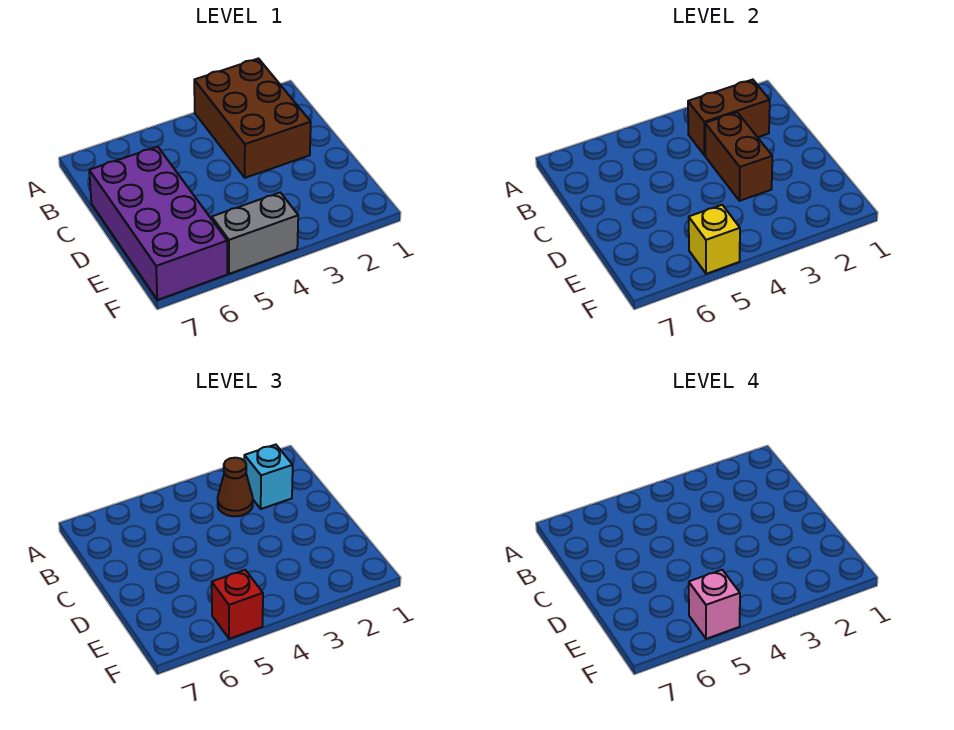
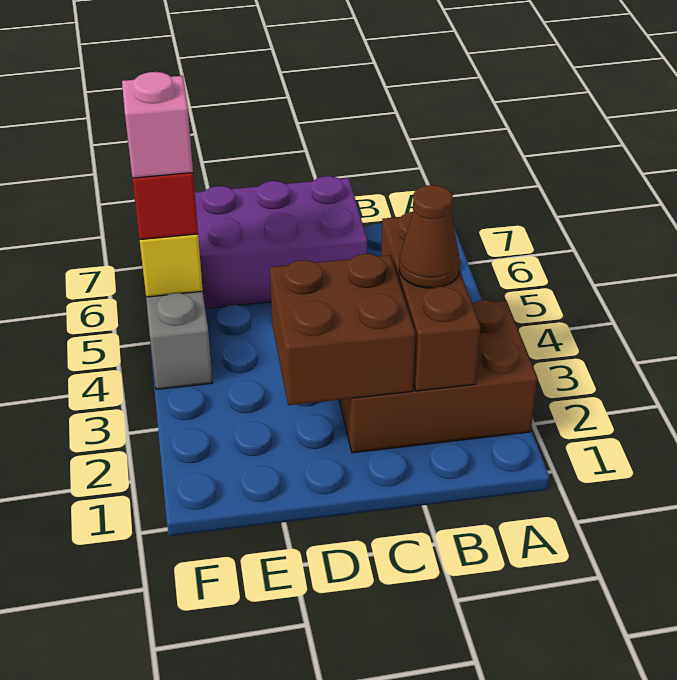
brown 1x2 brick [688,80,770,155] -> brown 1x3 brick [381,212,481,391]
cyan 1x1 brick [244,445,293,509] -> none
brown 1x2 brick [705,112,772,201] -> brown 2x2 brick [270,254,416,405]

